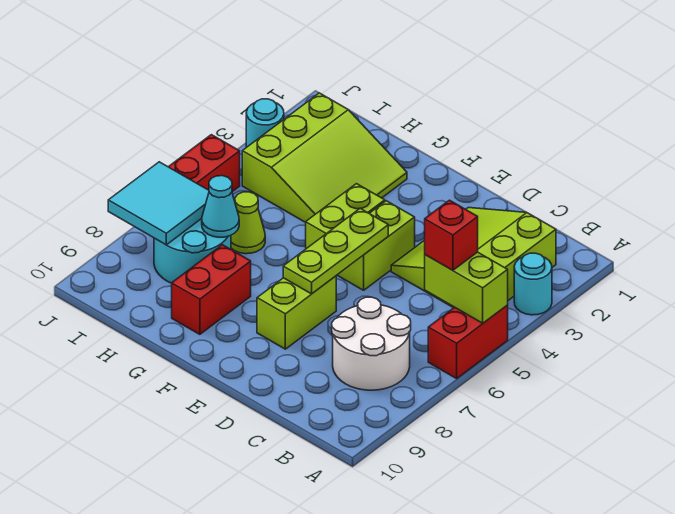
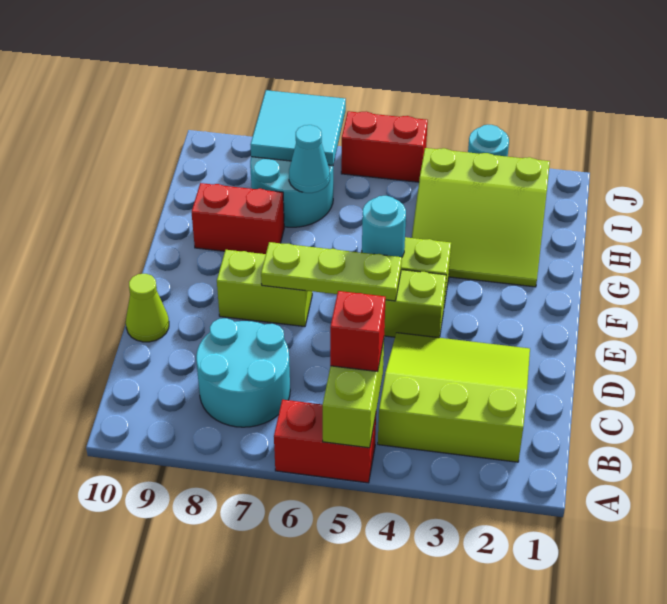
cyan 1x1 round brick [514,253,552,315] -> cyan 1x1 round brick moved to [362,196,406,257]
white 2x2 round brick [332,297,411,390] -> cyan 2x2 round brick [196,318,290,427]
lime 1x1 cone [231,192,265,254] -> lime 1x1 cone moved to [126,274,169,342]

